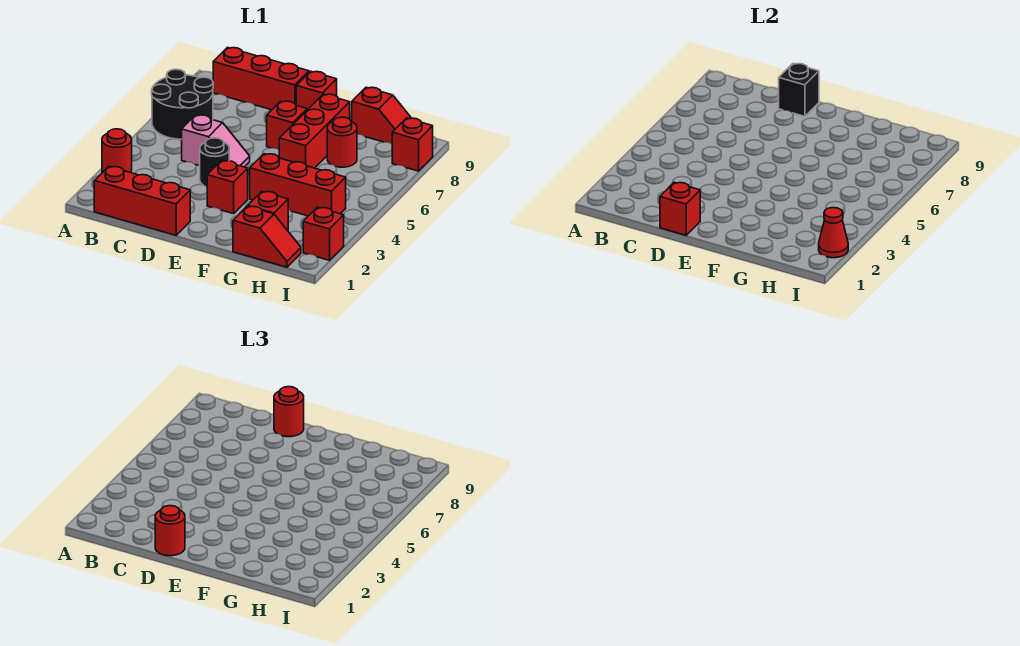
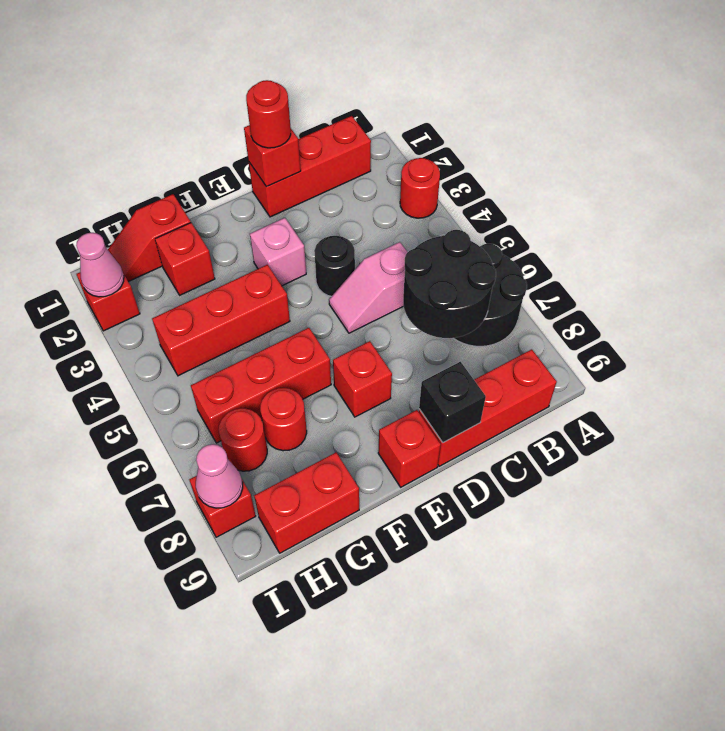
none -> black 2x2 round brick [403,230,496,338]
red 1x1 round brick [274,387,304,437] -> red 1x1 round brick moved to [219,408,267,471]
red 1x1 brick [207,161,248,214] -> pink 1x1 brick [250,218,306,286]
red 1x3 brick [279,94,350,168] -> red 1x3 brick turned to [191,328,331,443]
red 1x2 slope [352,87,411,144] -> red 1x2 brick [254,453,359,553]
red 1x1 cone [819,208,848,258] -> pink 1x1 cone [76,233,124,297]
none -> pink 1x1 cone [196,444,243,508]

